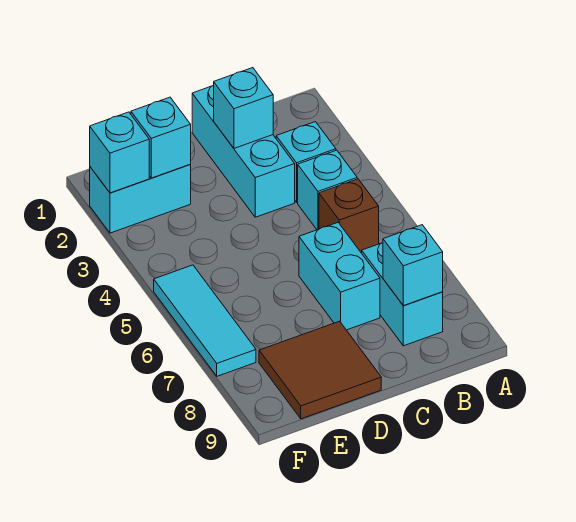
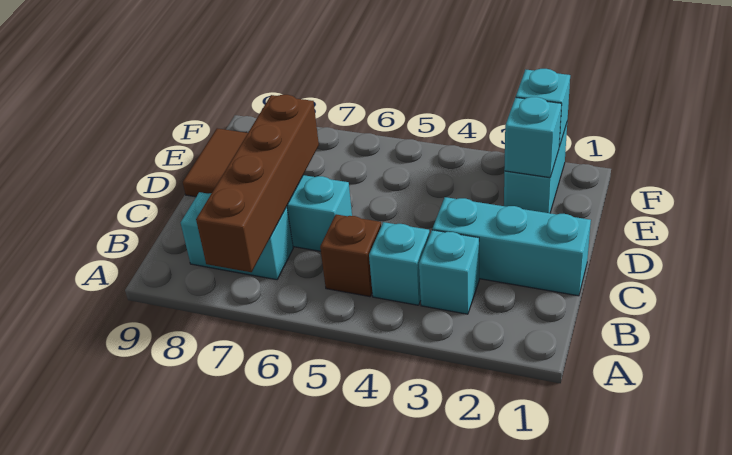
none -> brown 1x4 brick [196,95,319,272]
cyan 1x1 brick [383,225,443,306] -> none
cyan 1x1 brick [214,68,273,148] -> none
cyan 1x3 tile [154,265,256,376] -> none

